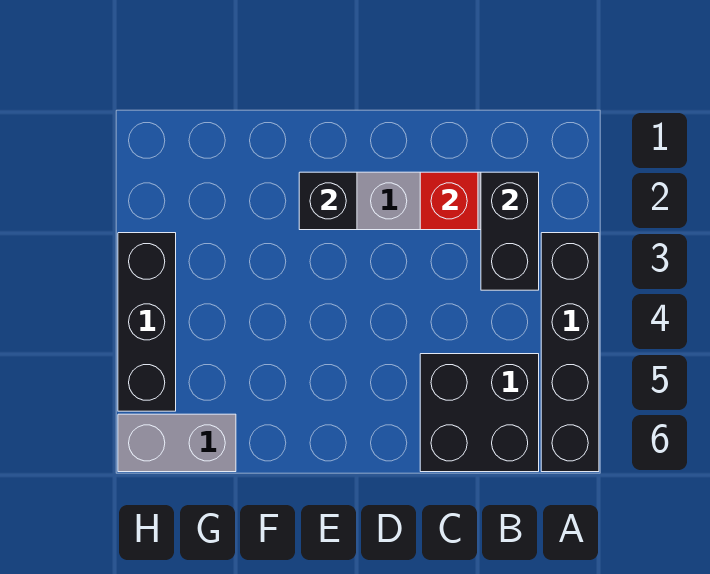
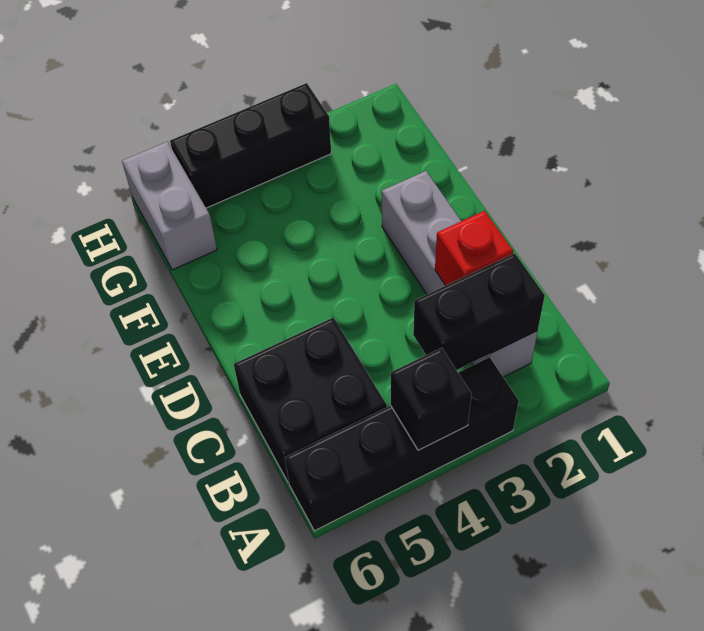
black 1x1 brick [299,172,357,230] -> black 1x1 brick moved to [391,348,471,450]

